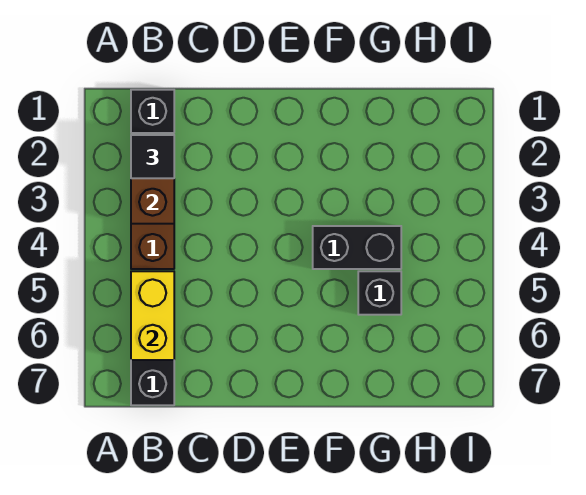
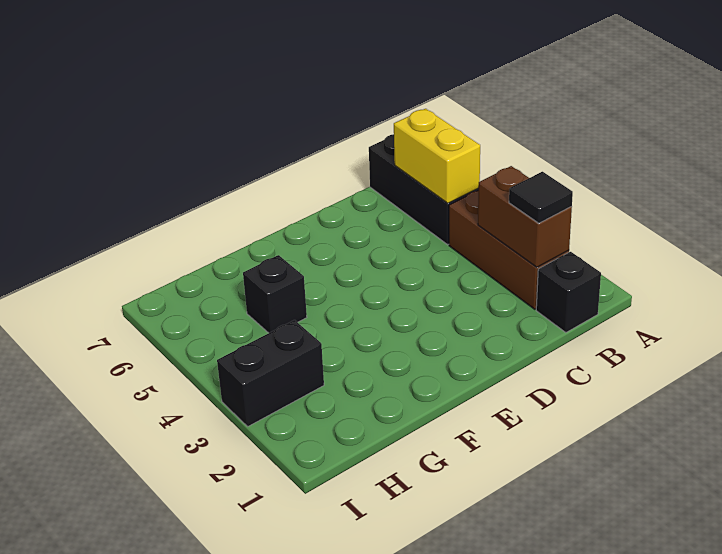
black 1x2 brick [313,226,401,269] -> black 1x2 brick moved to [217,320,324,426]

